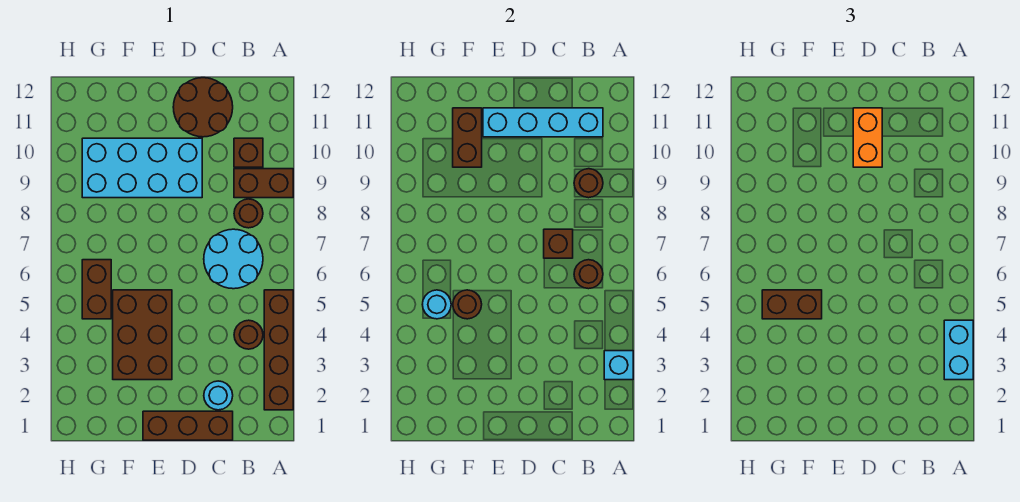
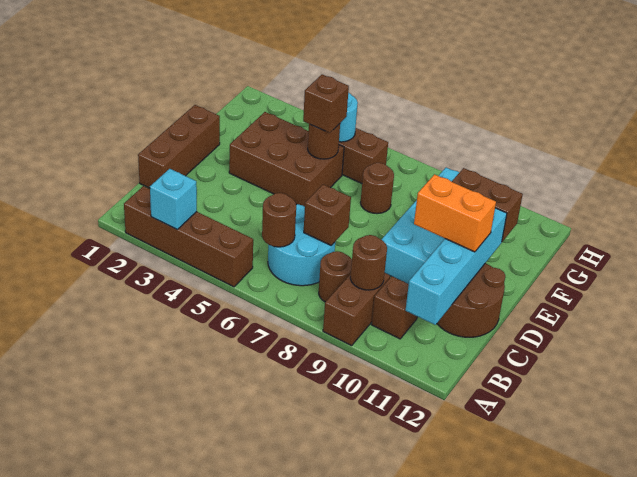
cyan 1x2 brick [944,320,973,380] -> none
brown 1x1 round brick [234,320,263,349] -> brown 1x1 round brick moved to [361,163,394,214]
cyan 1x1 round brick [204,381,233,410] -> none
brown 1x2 brick [762,290,822,319] -> brown 1x1 brick [303,74,349,133]

